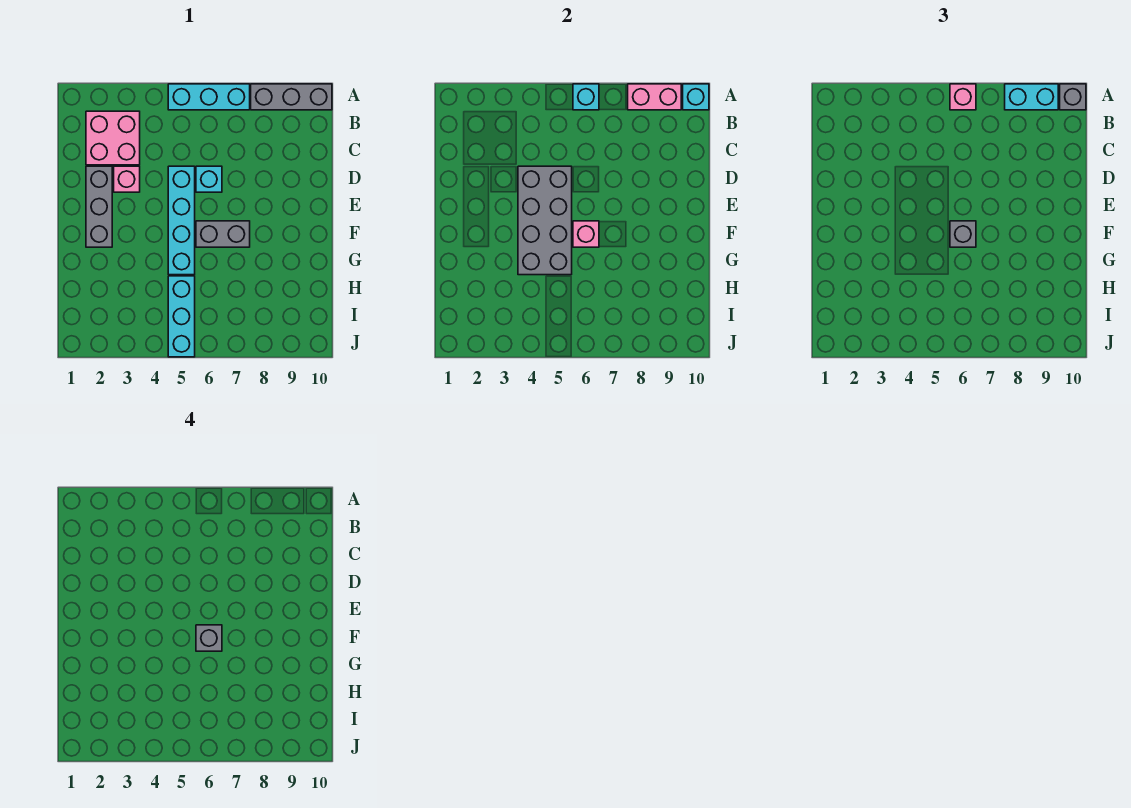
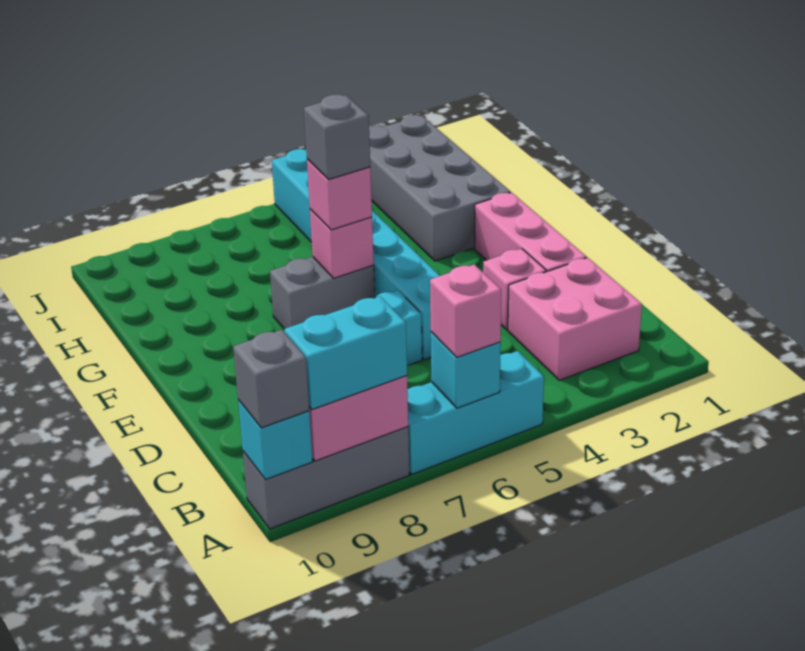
grey 1x3 brick [86,166,112,247] -> pink 1x3 brick [475,192,586,272]
grey 2x4 brick [518,166,572,275] -> grey 2x4 brick moved to [369,115,510,261]
grey 1x1 brick [950,221,976,247] -> pink 1x1 brick [307,159,372,230]

